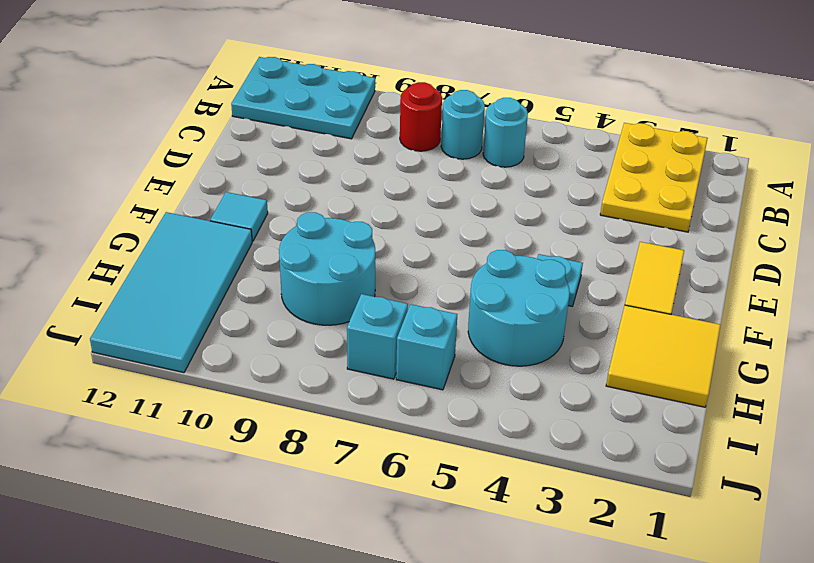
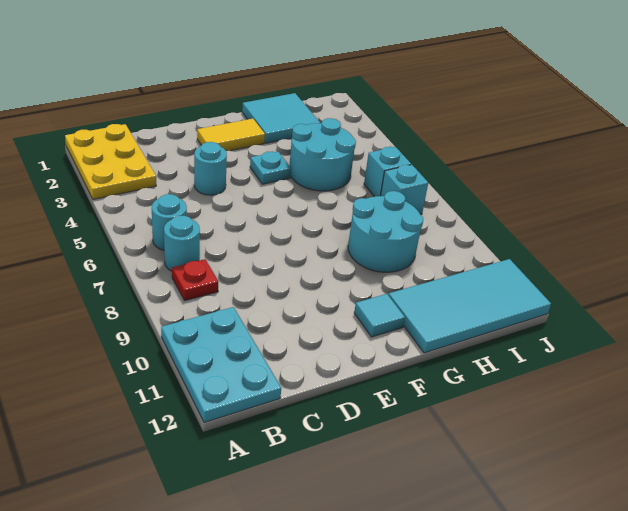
yellow 2x3 plate [600,123,708,232] -> yellow 2x3 plate turned to [65,124,156,199]
red 1x1 round brick [400,82,442,151] -> red 1x1 plate [172,259,218,301]
none -> cyan 1x1 round brick [194,142,227,195]
yellow 2x2 tile [606,305,721,407] -> cyan 2x2 tile [242,93,320,143]

